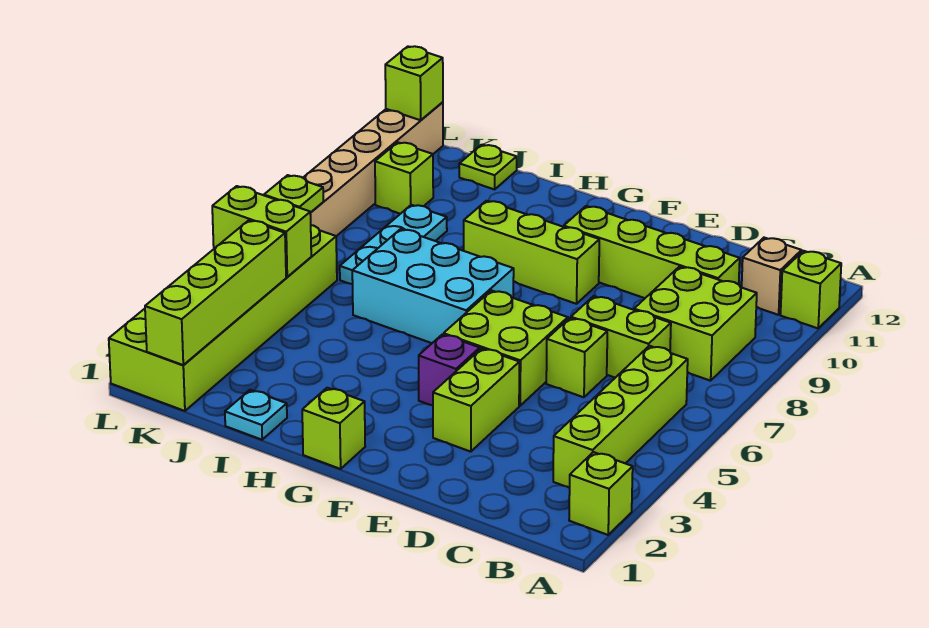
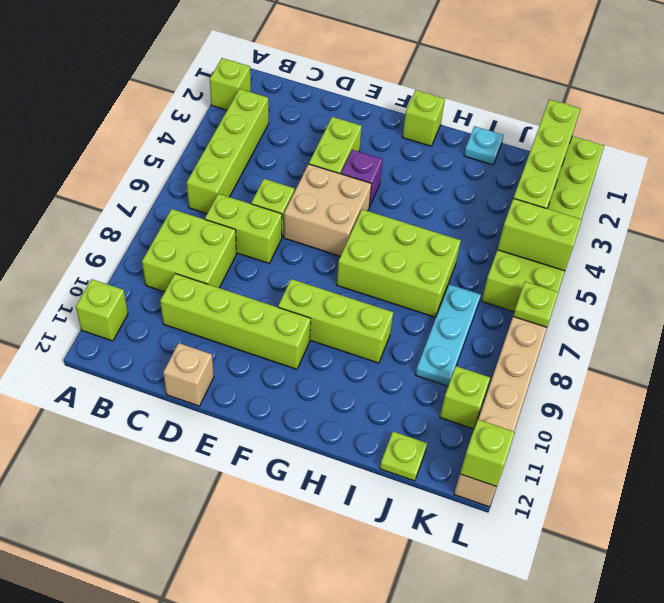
tan 1x1 brick [742,238,802,315] -> tan 1x1 brick moved to [163,343,214,406]
lime 2x2 brick [444,291,568,406] -> tan 2x2 brick [284,164,372,256]
cyan 2x3 brick [352,229,514,343] -> lime 2x3 brick [337,209,461,317]

